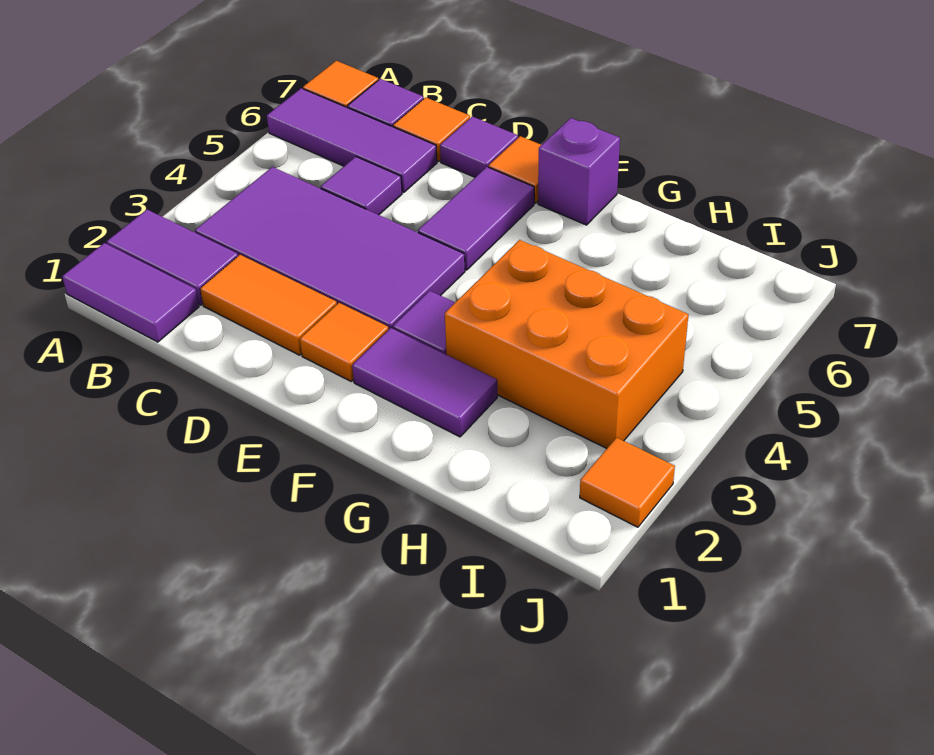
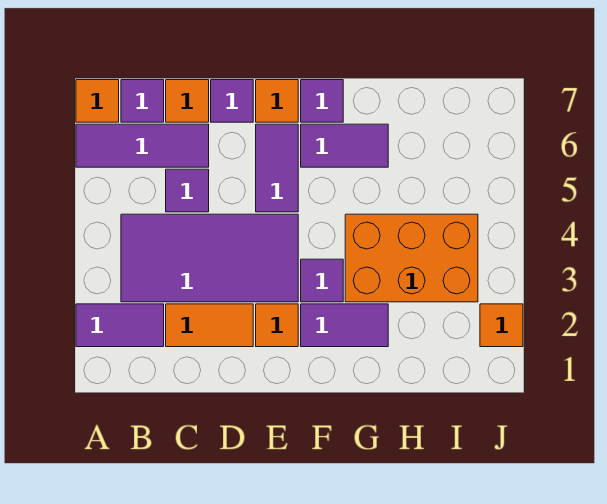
purple 1x2 tile [62,243,199,342] -> purple 1x2 tile moved to [301,124,388,167]
purple 1x1 brick [538,118,620,225] -> purple 1x1 tile [301,80,343,122]

